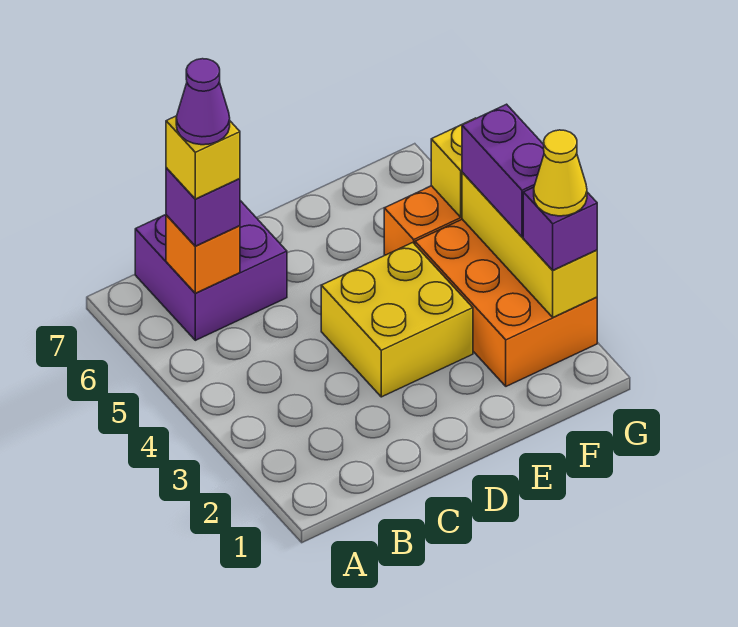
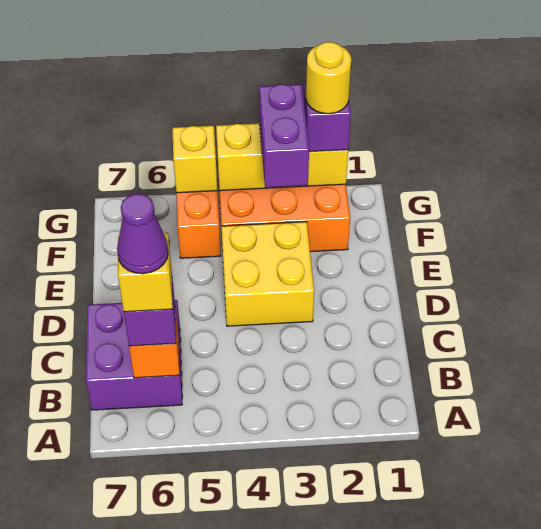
yellow 1x1 cone [534,130,587,216] -> yellow 1x1 round brick [306,42,351,114]
purple 1x2 brick [462,104,544,237] -> purple 1x2 brick turned to [259,84,309,188]

